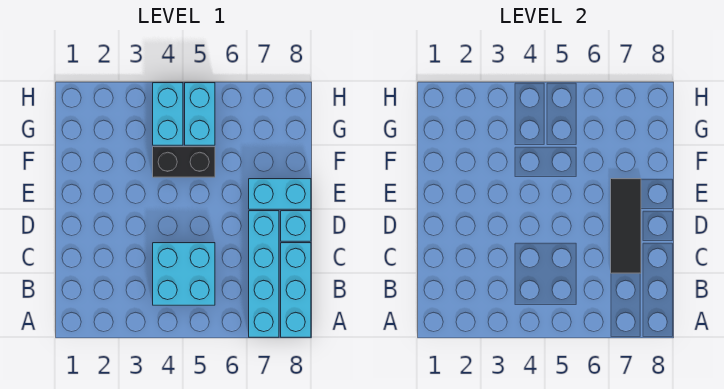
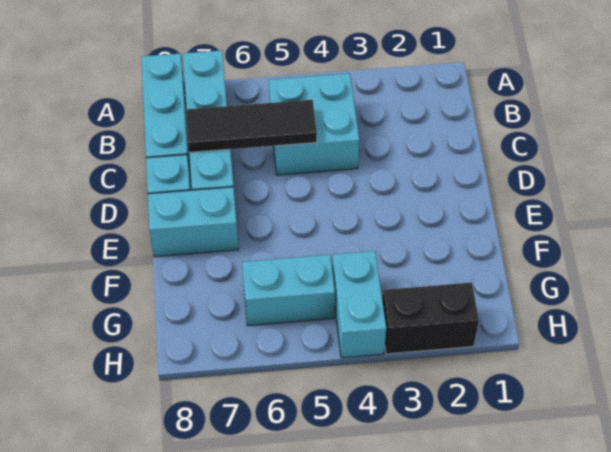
black 1x3 tile [611,179,641,273] -> black 1x3 tile turned to [186,100,317,152]
black 1x2 brick [153,147,215,177] -> black 1x2 brick moved to [382,282,479,354]
cyan 1x2 brick [185,83,215,145] -> cyan 1x2 brick turned to [242,255,335,326]

